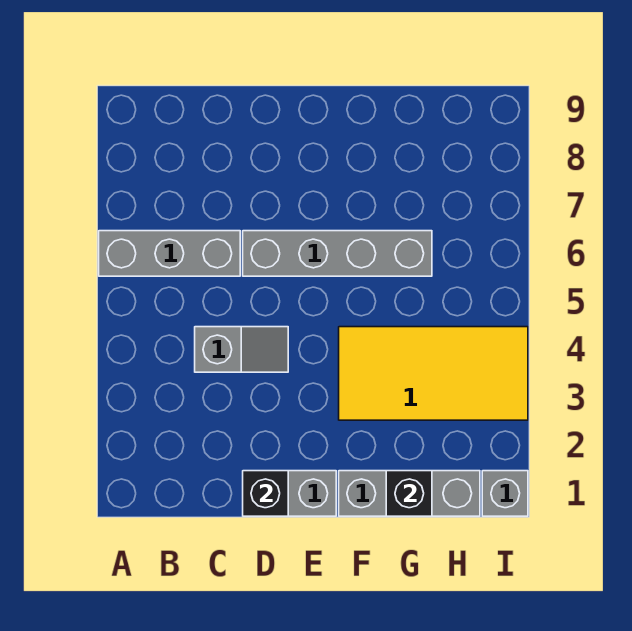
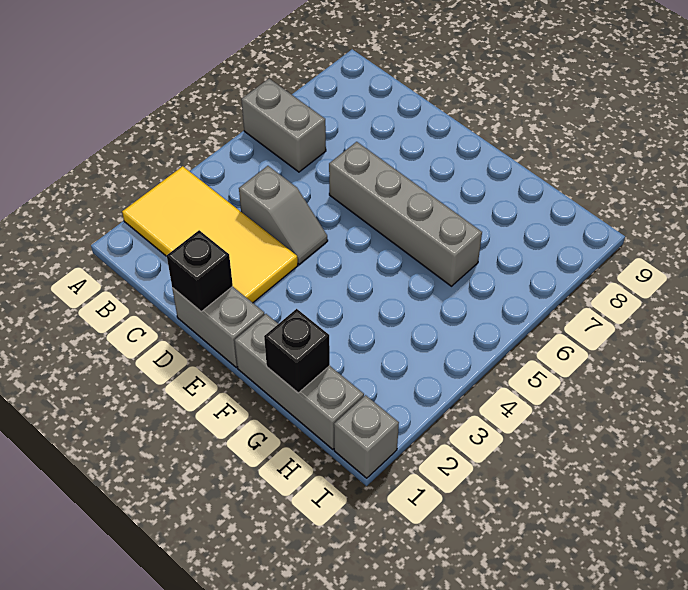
grey 1x3 brick [99,231,240,276] -> grey 1x2 brick [241,79,326,172]
yellow 2x4 tile [339,327,528,420] -> yellow 2x4 tile moved to [122,166,298,303]

